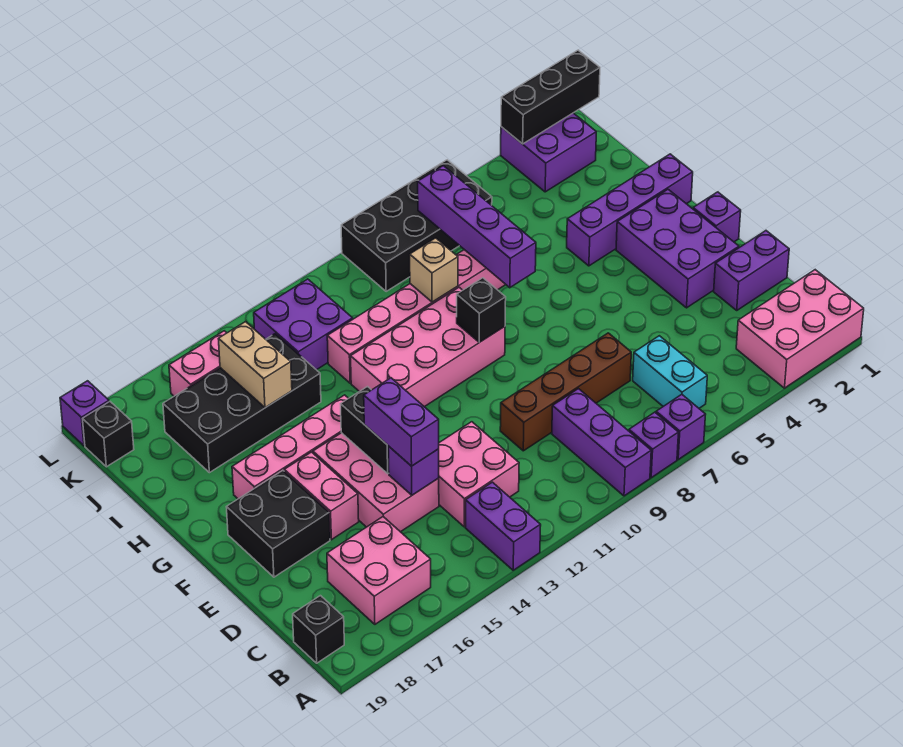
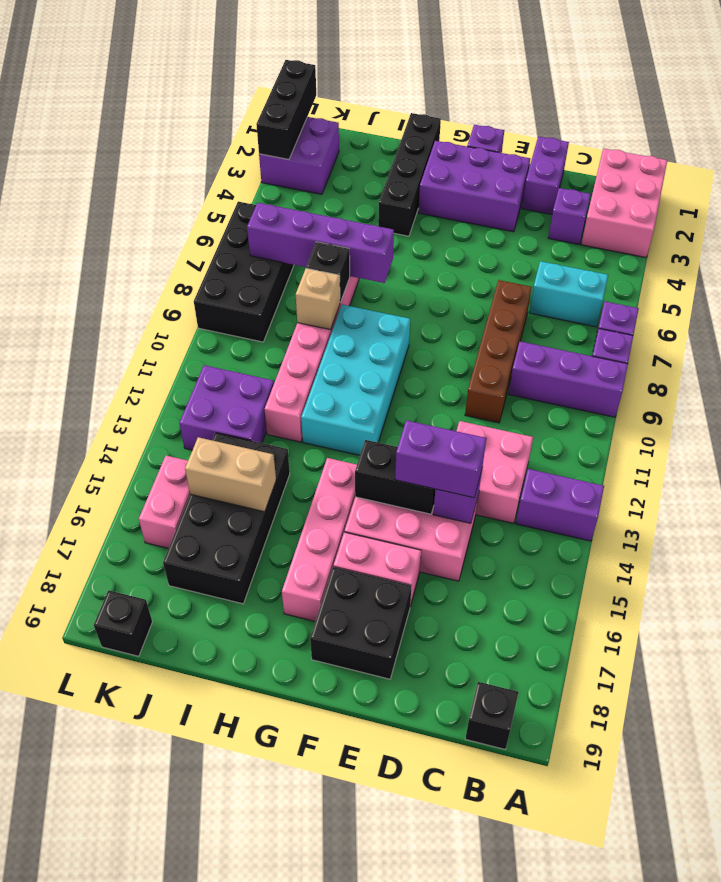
pink 2x2 brick [327,517,431,624] -> none
pink 2x4 brick [351,287,505,407] -> cyan 2x4 brick [301,305,410,455]
black 1x1 brick [457,278,506,342] -> black 1x1 brick moved to [306,242,350,302]
purple 1x4 brick [567,154,693,266] -> black 1x4 brick [378,113,441,236]
purple 1x1 brick [60,381,109,446] -> purple 1x1 brick moved to [548,188,591,244]

